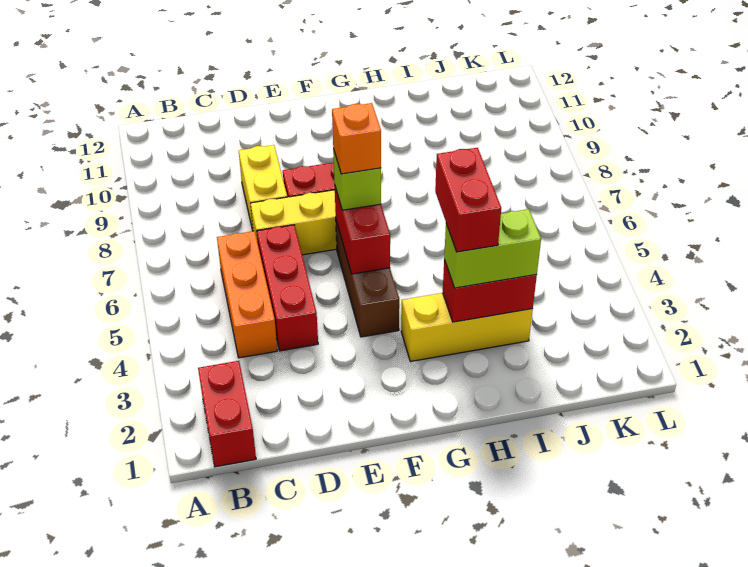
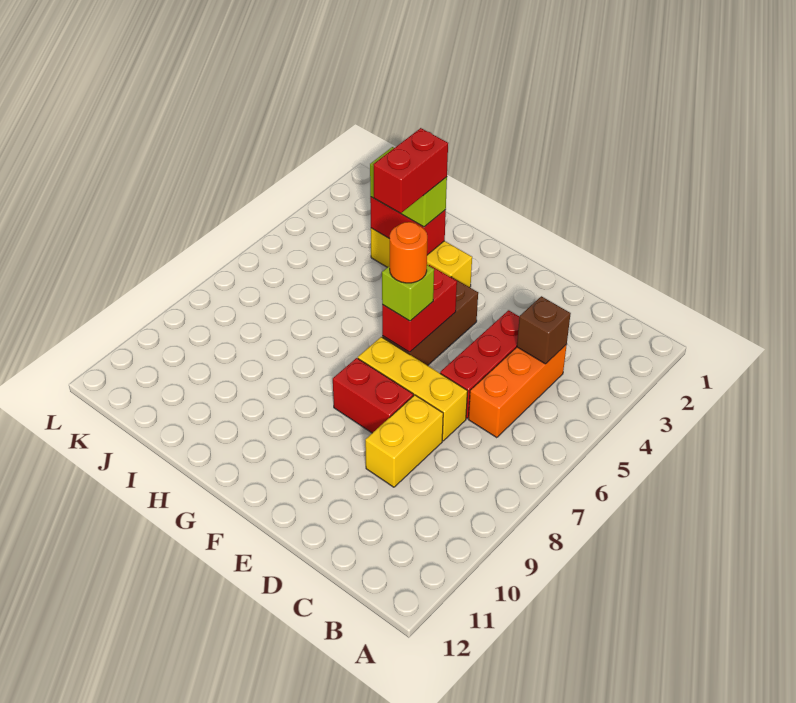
red 1x2 brick [198,361,256,467] -> none
none -> brown 1x1 brick [517,296,571,364]
orange 1x1 brick [332,103,381,174] -> orange 1x1 round brick [390,222,427,283]

